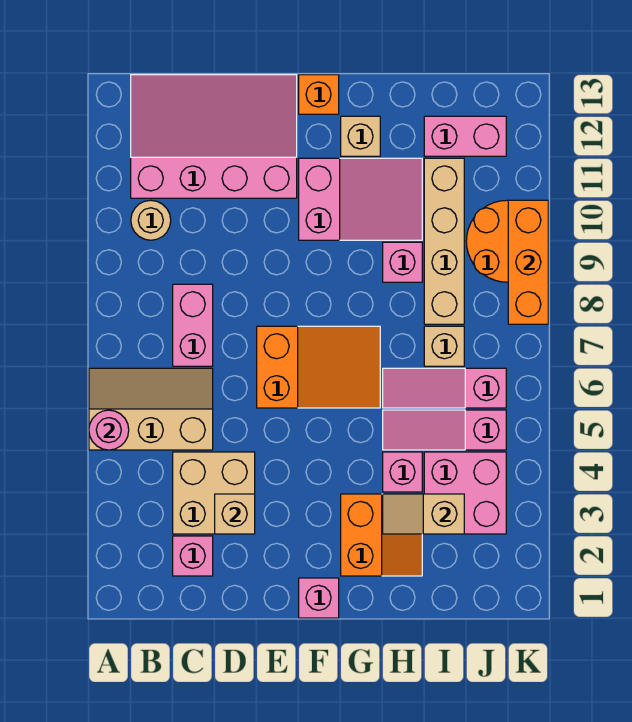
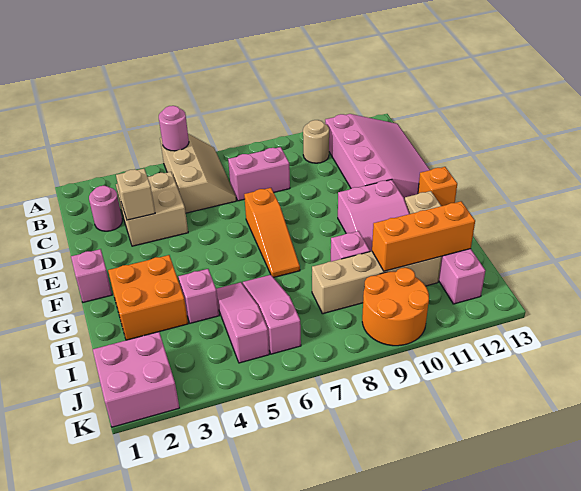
pink 1x1 brick [173,536,213,576] -> pink 1x1 round brick [89,186,122,231]
orange 2x3 slope [257,326,380,408] -> orange 1x3 slope [244,188,300,278]
orange 2x2 slope [341,494,422,576] -> orange 2x2 brick [108,255,188,340]
tan 1x2 slope [383,494,464,534] -> none
pink 2x2 brick [424,452,506,534] -> pink 2x2 brick moved to [93,332,179,427]
tan 1x1 brick [424,326,464,366] -> none
orange 1x3 brick [508,200,548,324] -> orange 1x3 brick moved to [372,201,475,271]

